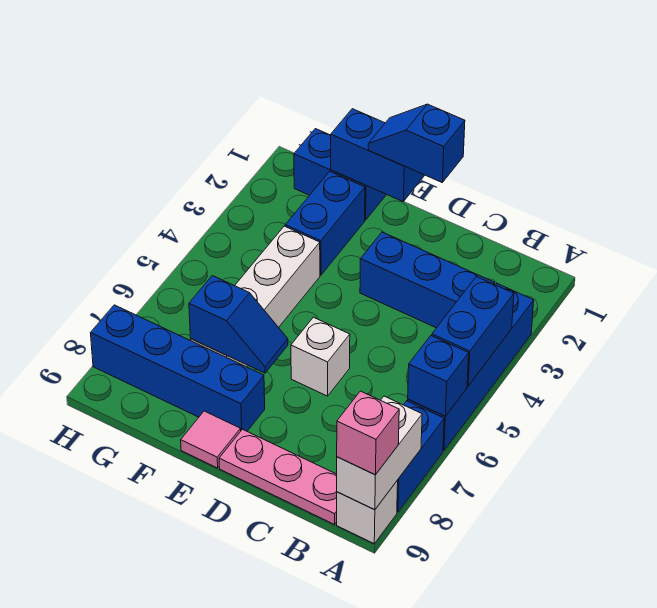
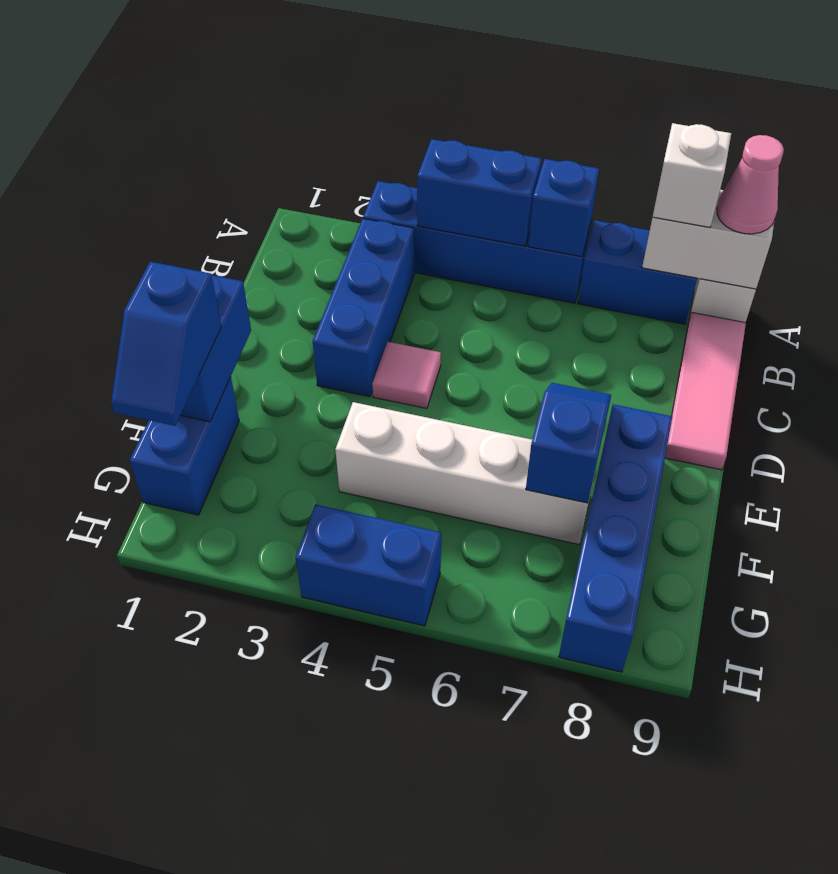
pink 1x1 brick [337,391,399,475] -> pink 1x1 cone [717,135,784,234]
pink 1x3 plate [219,429,337,524] -> pink 1x3 tile [665,312,746,470]
blue 1x2 slope [368,104,465,182] -> blue 1x2 slope moved to [111,262,221,426]
white 1x1 brick [291,317,350,396] -> white 1x1 brick moved to [653,123,731,227]
pink 1x1 tile [181,411,241,468] -> pink 1x1 tile moved to [372,342,441,409]
blue 1x2 brick [285,172,365,275] -> blue 1x2 brick moved to [296,504,441,626]

